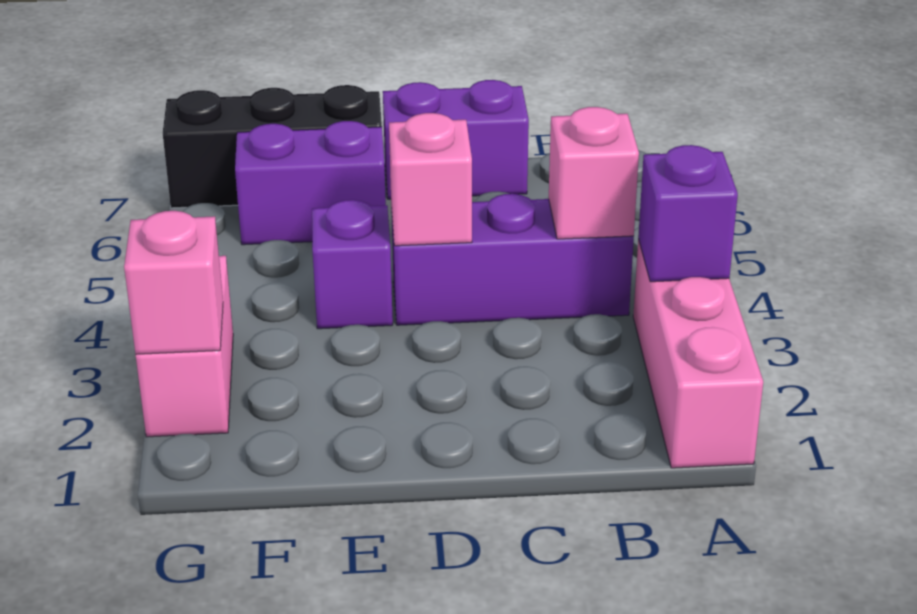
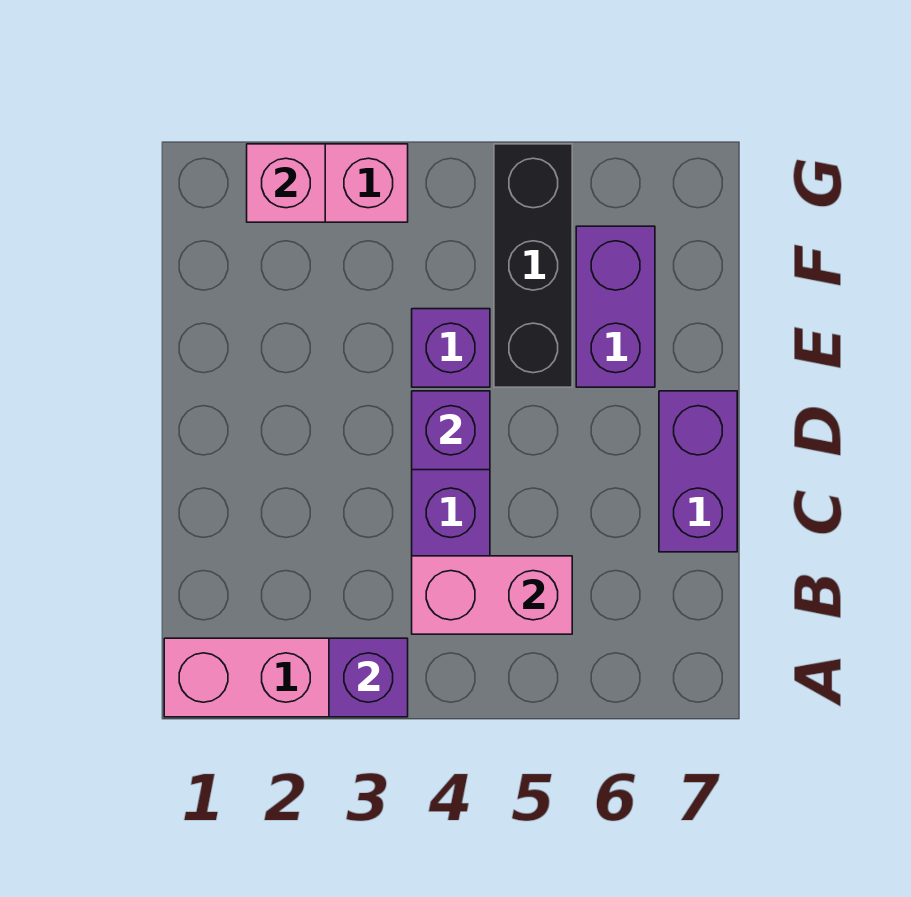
pink 1x1 brick [549,107,639,239] -> pink 1x2 brick [412,556,572,634]
pink 1x1 brick [389,113,472,246] -> purple 1x1 brick [412,391,490,470]
black 1x3 brick [163,85,382,208] -> black 1x3 brick moved to [494,144,572,387]

